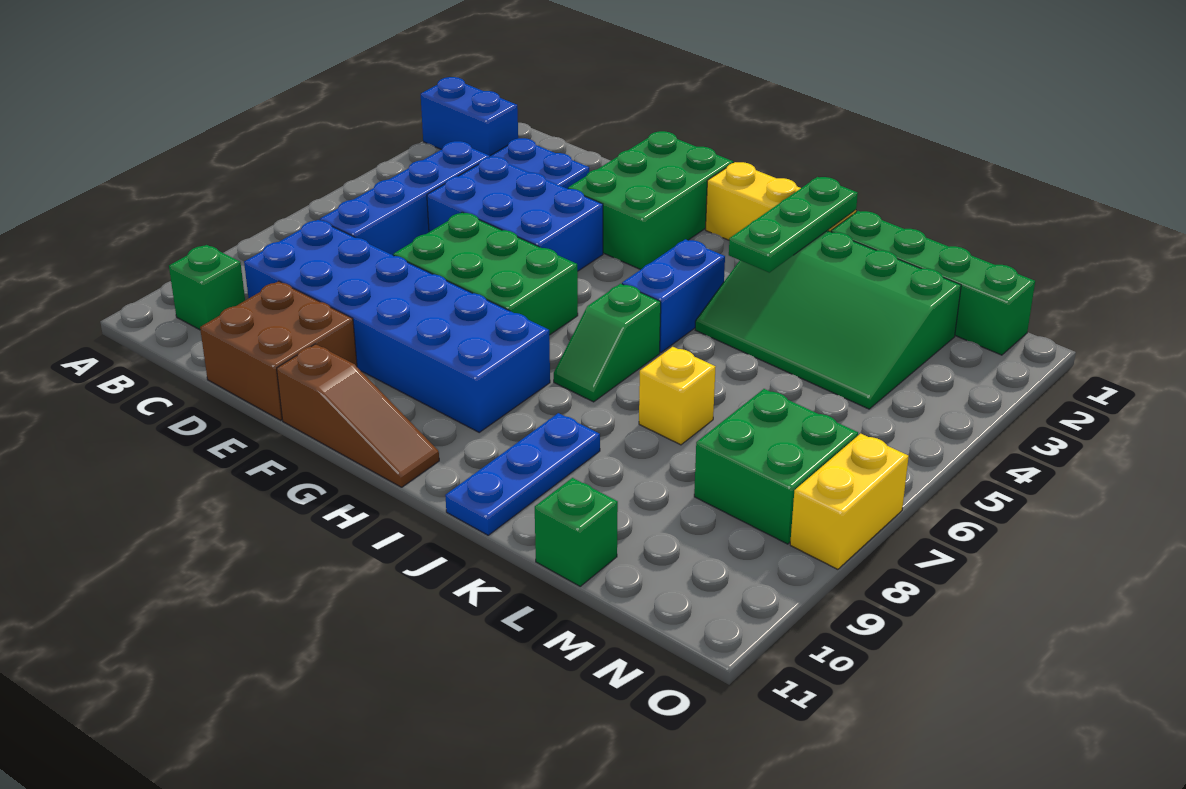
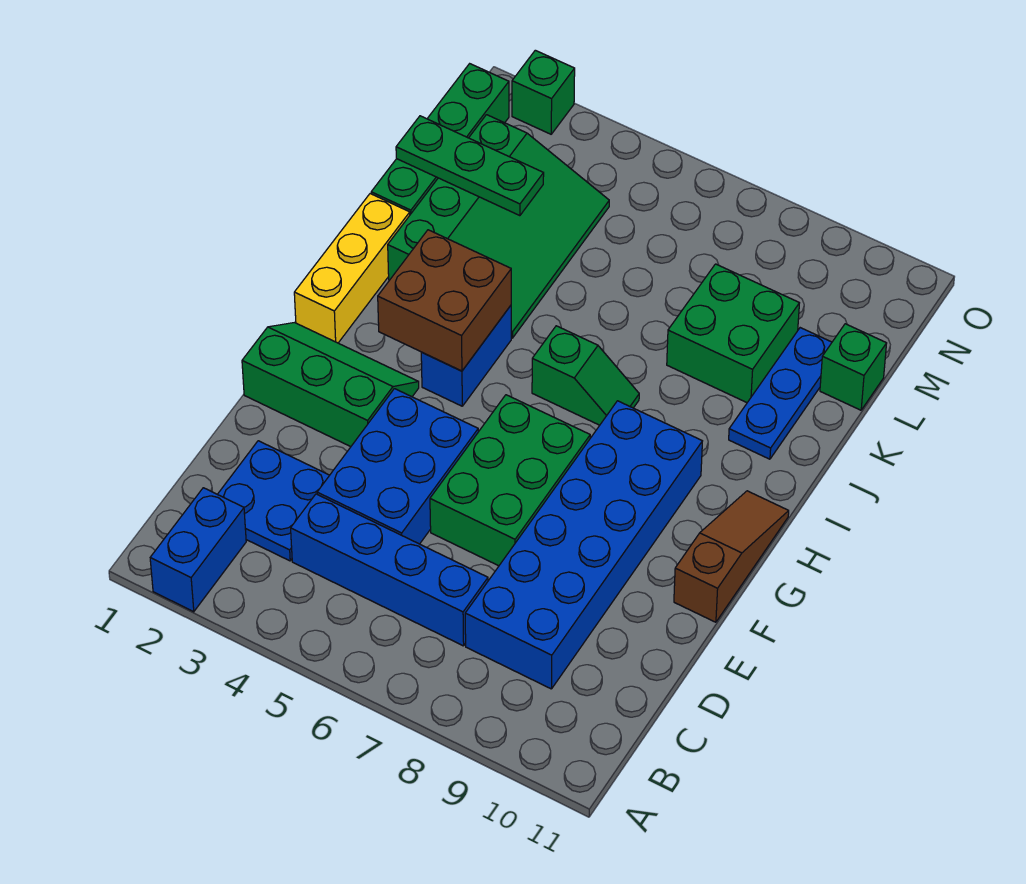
green 1x1 brick [169,245,245,330] -> green 1x1 brick moved to [512,50,575,134]
brown 2x2 brick [200,281,357,420] -> brown 2x2 brick moved to [378,230,511,371]
green 2x3 brick [568,131,733,270] -> green 2x3 slope [242,323,419,447]
blue 1x2 brick [622,239,725,353] -> blue 1x2 brick turned to [421,306,511,406]
green 1x3 plate [729,177,858,273] -> green 1x3 plate moved to [396,116,544,216]
blue 1x3 plate [445,413,600,535] -> blue 1x3 plate turned to [729,328,832,459]
yellow 1x1 brick [639,347,715,445] -> none
green 2x2 brick [694,389,858,544] -> green 2x2 brick moved to [667,264,799,403]
yellow 1x2 brick [790,434,909,569] -> none

